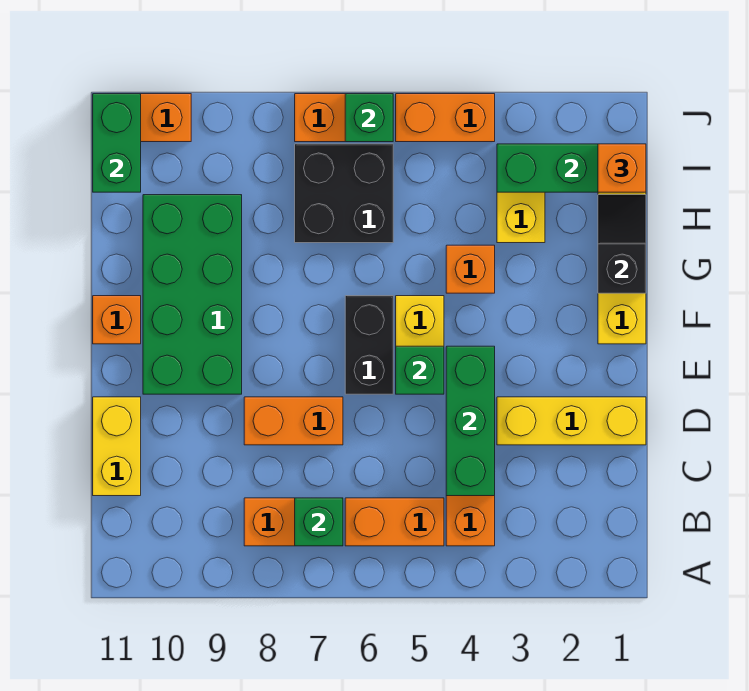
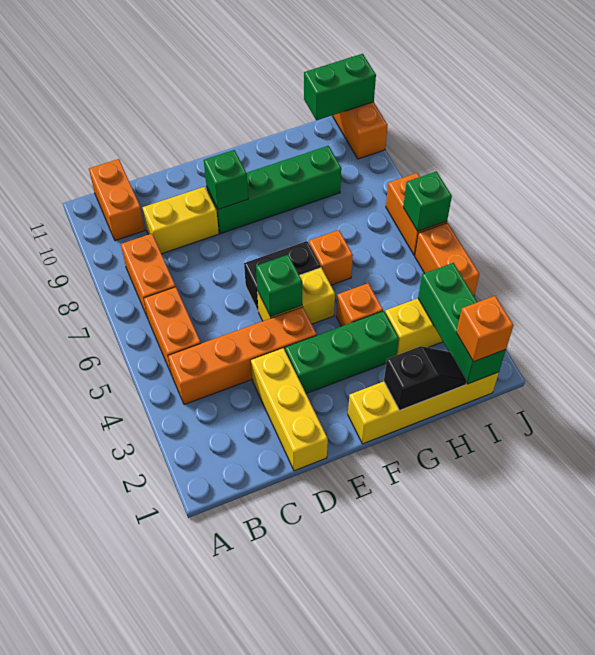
green 1x1 brick [295,498,343,546] -> green 1x1 brick moved to [204,150,248,209]
green 1x3 brick [446,346,495,496] -> green 1x3 brick moved to [285,311,399,394]
yellow 1x2 brick [93,397,141,496] -> yellow 1x2 brick moved to [142,187,219,254]
orange 1x2 brick [244,397,343,445] -> orange 1x2 brick moved to [89,159,145,241]
green 2x4 brick [143,195,242,394] -> green 1x4 brick [207,146,342,234]
orange 1x1 brick [93,296,141,344] -> orange 1x1 brick moved to [309,230,353,285]
black 2x2 brick [295,144,393,243] -> none

